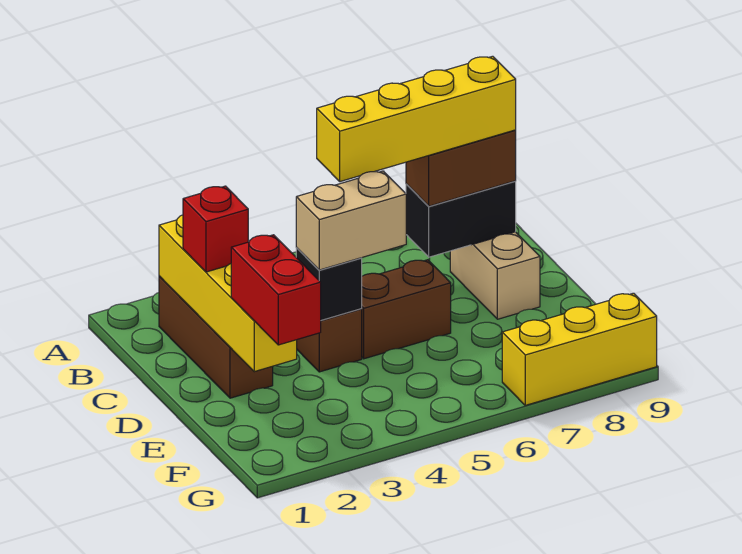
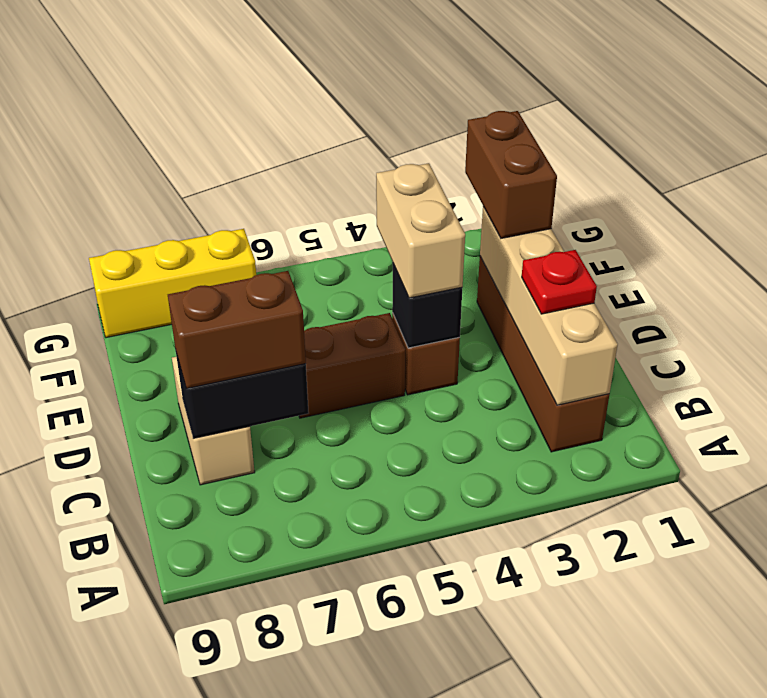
brown 1x3 brick [159,276,273,398] -> brown 1x4 brick [477,257,609,452]
yellow 1x4 brick [159,215,297,372] -> tan 1x4 brick [480,207,618,405]
red 1x1 brick [183,186,248,272] -> red 1x1 plate [522,250,597,314]
yellow 1x4 brick [317,56,516,182] -> none
tan 1x2 brick [296,171,406,270] -> tan 1x2 brick turned to [376,163,465,298]
red 1x2 brick [231,235,321,345] -> brown 1x2 brick [465,111,557,238]

